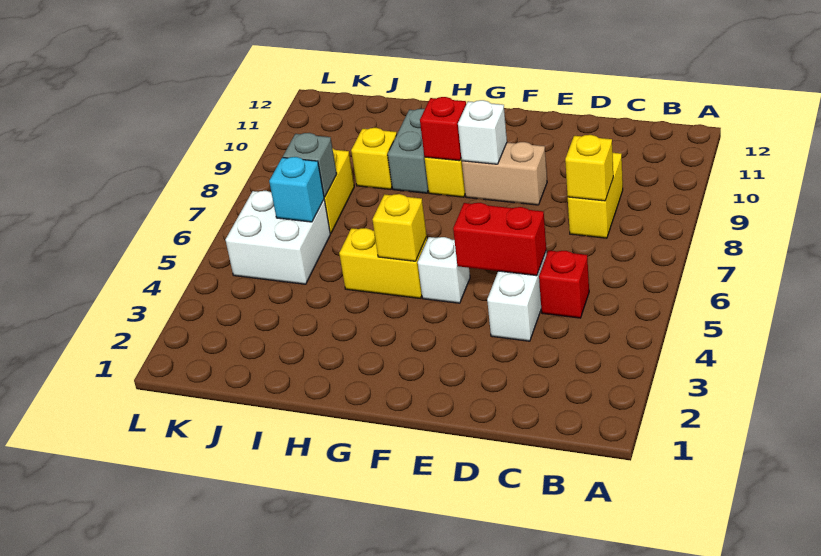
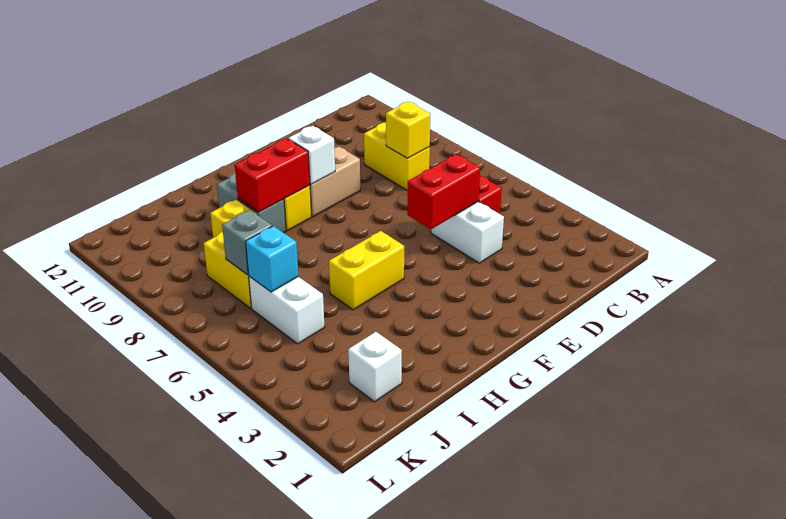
white 1x1 brick [418,237,470,303] -> white 1x1 brick moved to [348,332,402,402]
yellow 1x1 brick [372,194,427,261] -> none
red 1x1 brick [420,97,466,161] -> red 1x2 brick [235,139,310,212]
white 2x2 brick [226,191,330,284] -> white 1x2 brick [249,276,325,344]

